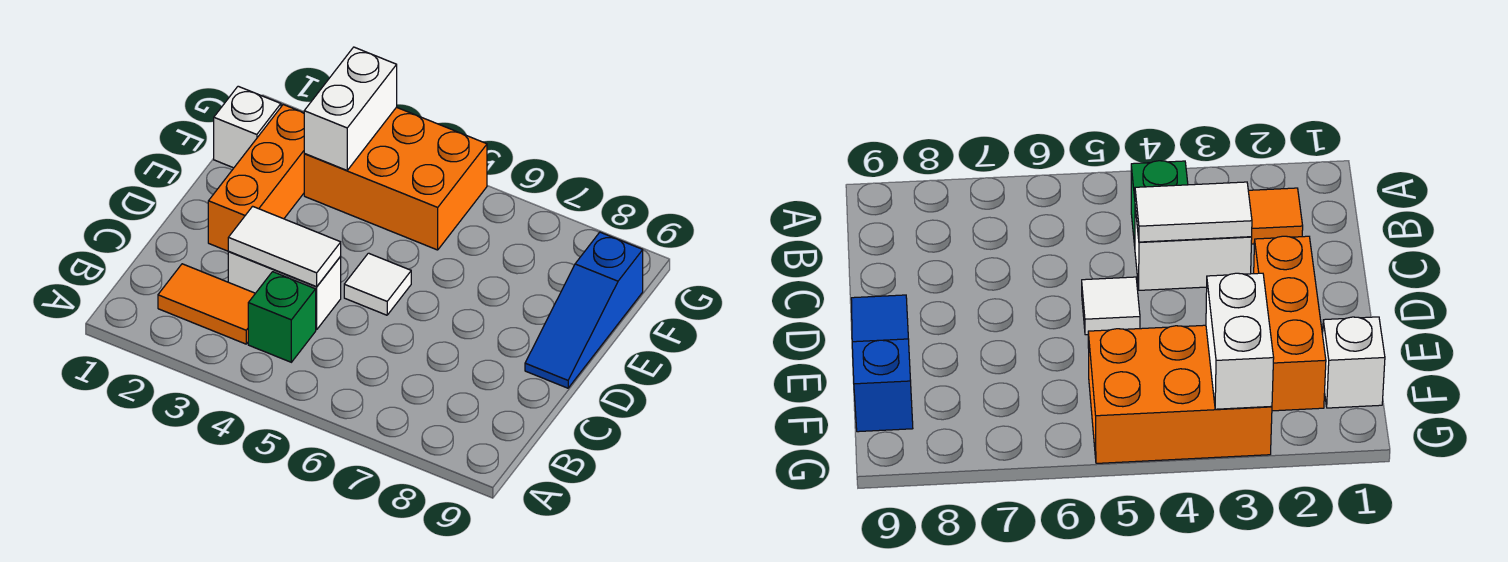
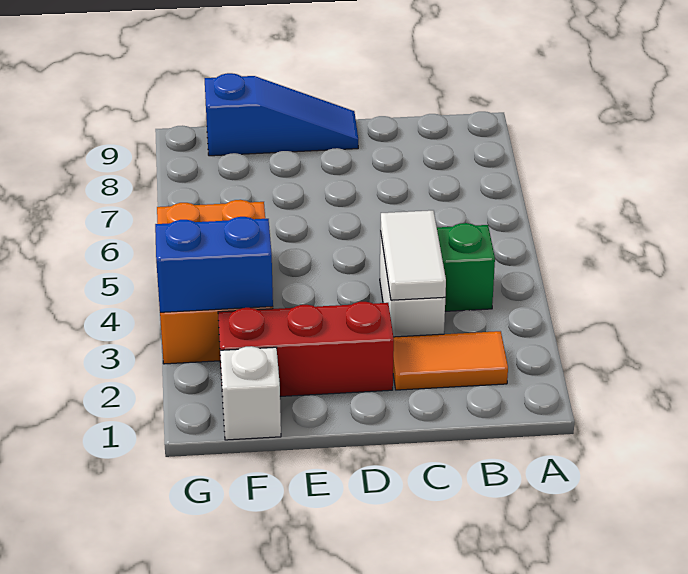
orange 1x2 tile [158,264,255,344] -> orange 1x2 tile turned to [393,331,508,390]
orange 1x3 brick [208,105,304,251] -> red 1x3 brick [218,302,394,396]
white 1x1 tile [344,253,411,315] -> none
white 1x2 brick [304,47,397,170] -> blue 1x2 brick [155,217,273,312]

